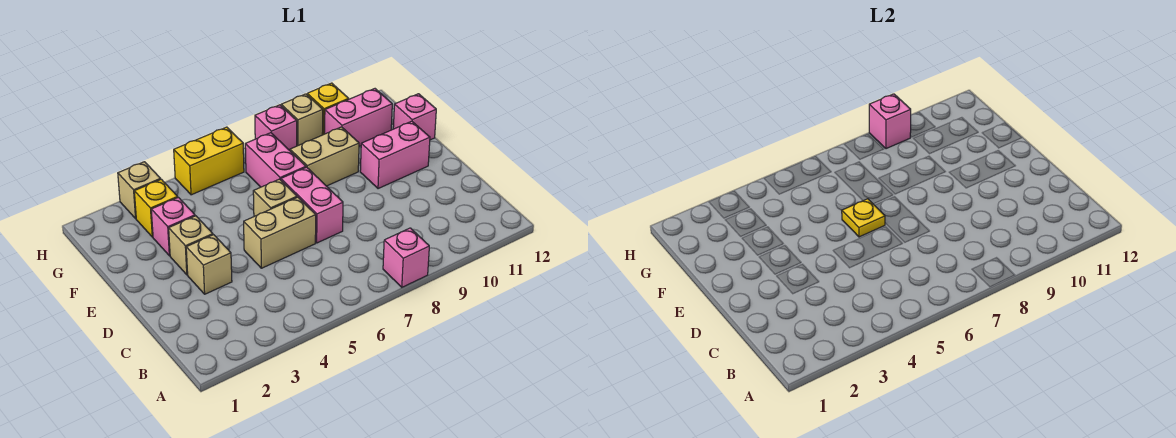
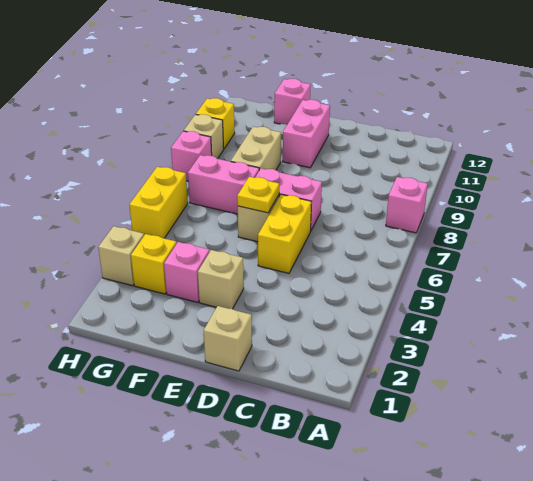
tan 1x1 brick [186,235,232,294] -> tan 1x1 brick moved to [204,306,252,371]
tan 1x2 brick [244,197,316,268] -> yellow 1x2 brick [258,195,311,273]
pink 1x2 brick [325,89,392,146] -> none
pink 1x1 brick [869,94,911,149] -> none

